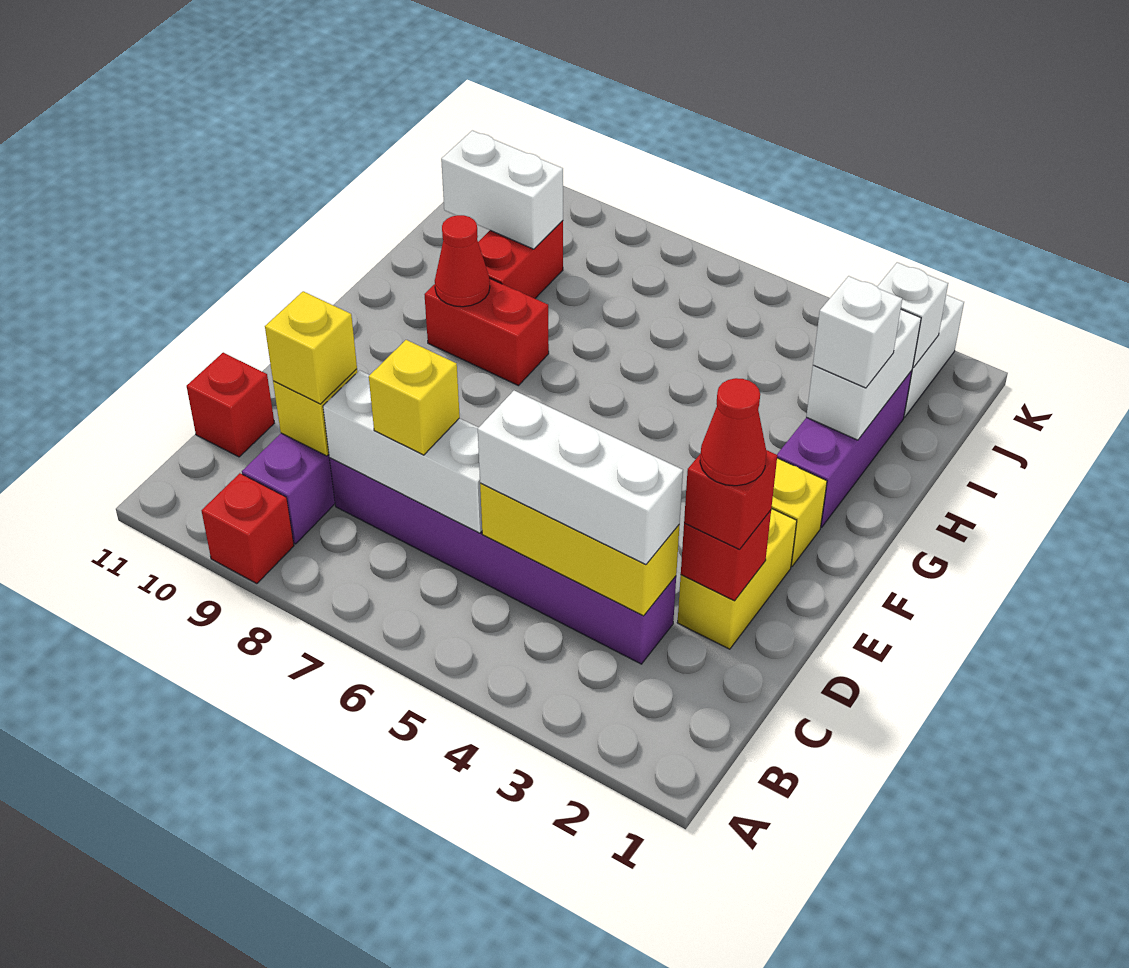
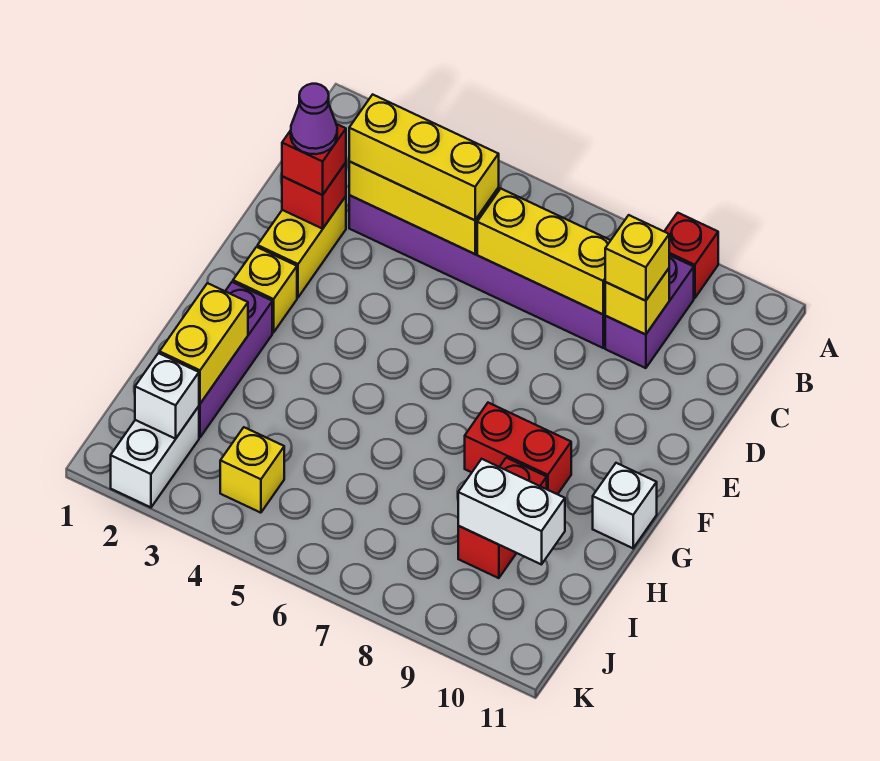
white 1x3 brick [478,391,683,565] -> yellow 1x3 brick [349,95,499,220]
white 1x3 brick [323,370,482,533] -> yellow 1x3 brick [477,189,611,314]
yellow 1x1 brick [369,340,460,455] -> yellow 1x1 brick moved to [220,427,284,513]
red 1x1 brick [187,353,274,457] -> none
red 1x1 cone [700,378,766,486] -> purple 1x1 cone [291,84,337,154]
red 1x1 cone [435,215,490,307] -> none
white 1x2 brick [806,310,921,440] -> yellow 1x2 brick [160,283,248,404]
white 1x1 brick [813,276,902,388] -> white 1x1 brick moved to [593,463,657,548]

